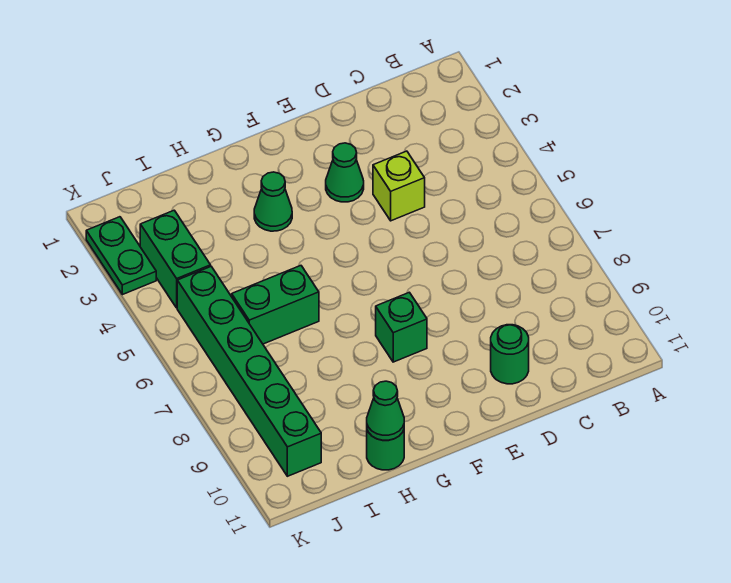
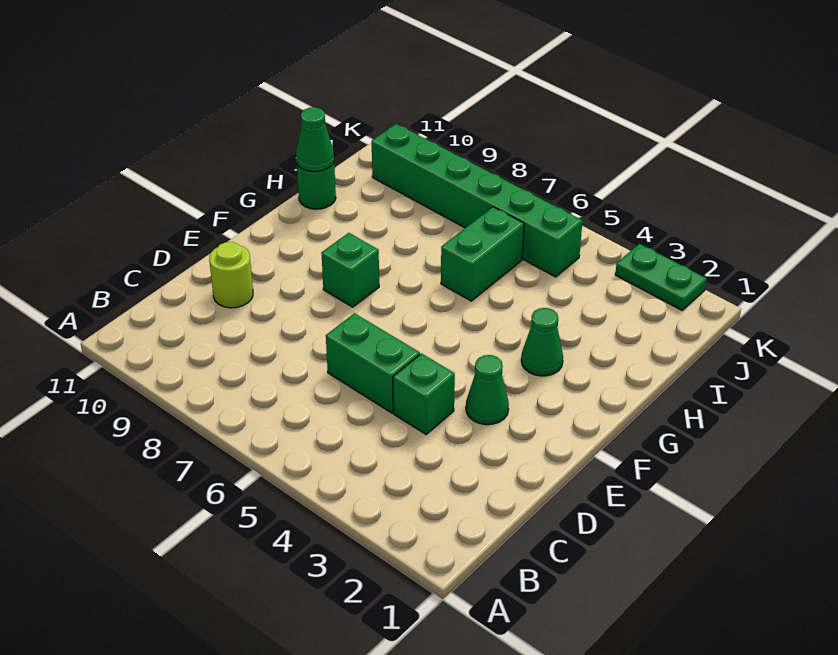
lime 1x1 brick [373,151,425,221] -> green 1x1 brick [393,353,455,434]
green 1x1 round brick [491,325,529,384] -> lime 1x1 round brick [209,242,253,308]
green 1x2 brick [140,210,211,308] -> green 1x2 brick moved to [326,313,420,413]

